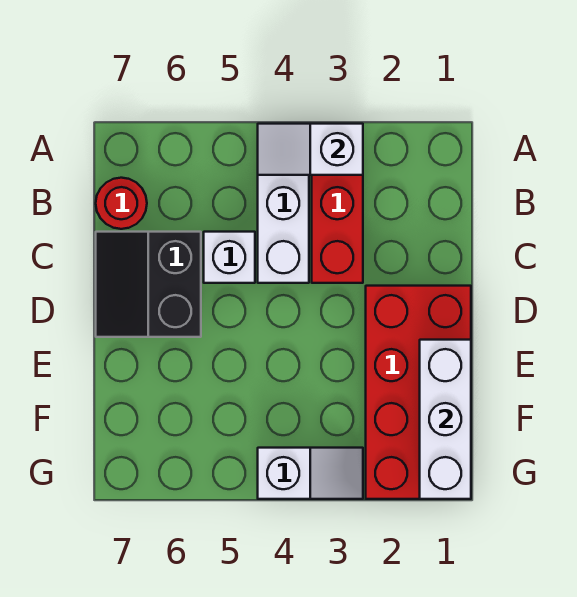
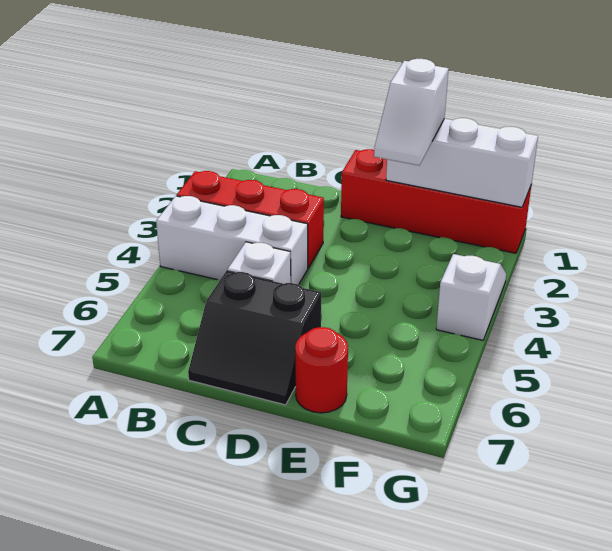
white 1x2 slope [258,124,363,175] -> white 1x2 slope moved to [374,59,449,165]
red 1x1 round brick [96,178,147,229] -> red 1x1 round brick moved to [295,327,348,413]
red 2x4 brick [366,286,471,499] -> red 1x4 brick [341,149,531,253]

